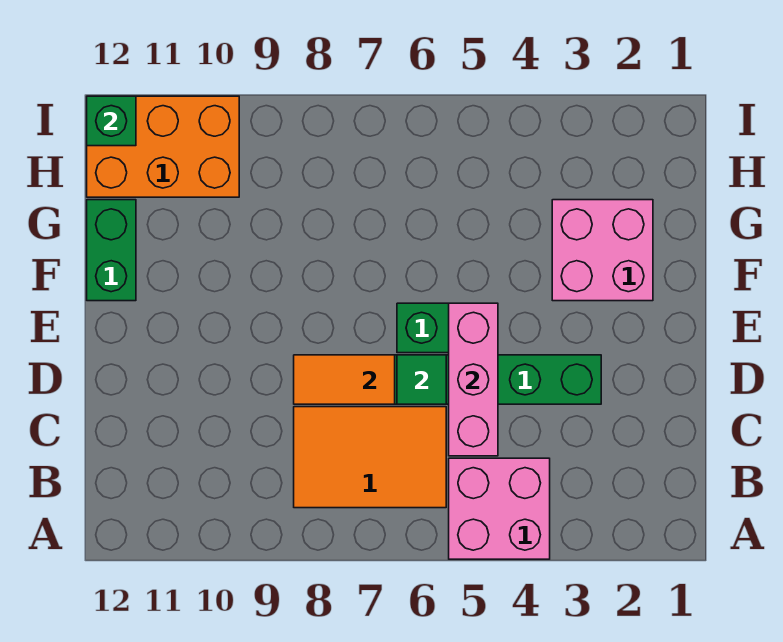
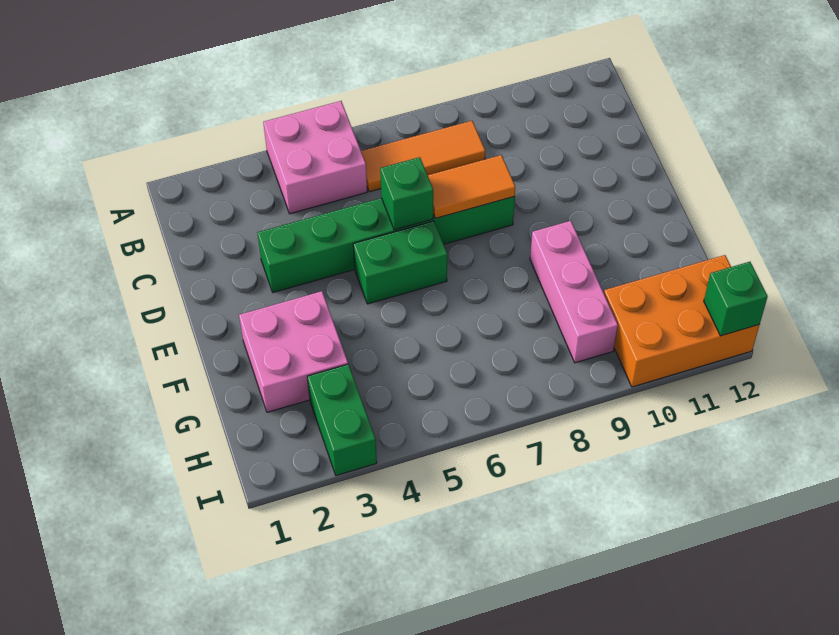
orange 2x3 tile [294,407,446,508] -> orange 1x3 tile [361,121,485,192]
pink 1x3 brick [449,303,498,456] -> pink 1x3 brick moved to [530,221,618,363]
green 1x1 tile [397,355,446,404] -> green 1x1 brick [380,157,433,230]
green 1x2 brick [87,200,136,301] -> green 1x2 brick moved to [307,364,377,476]

